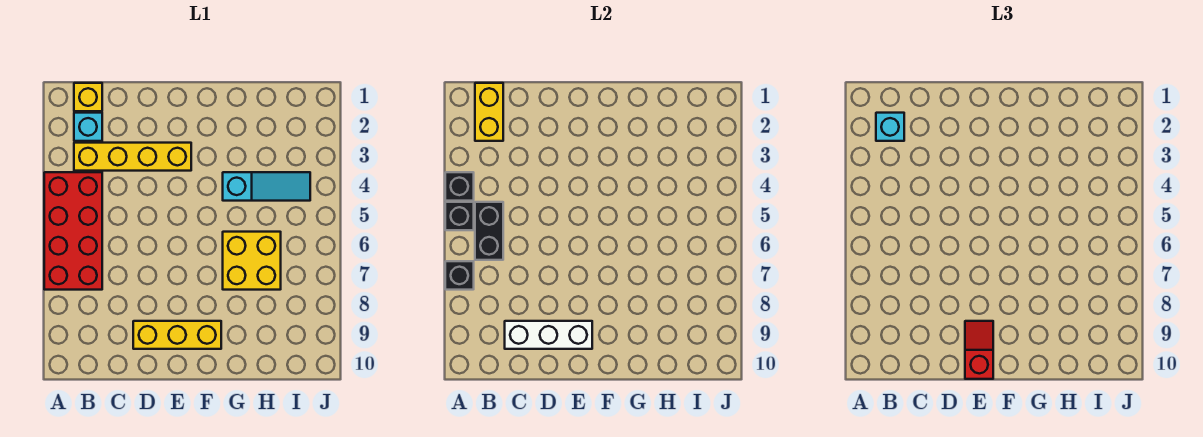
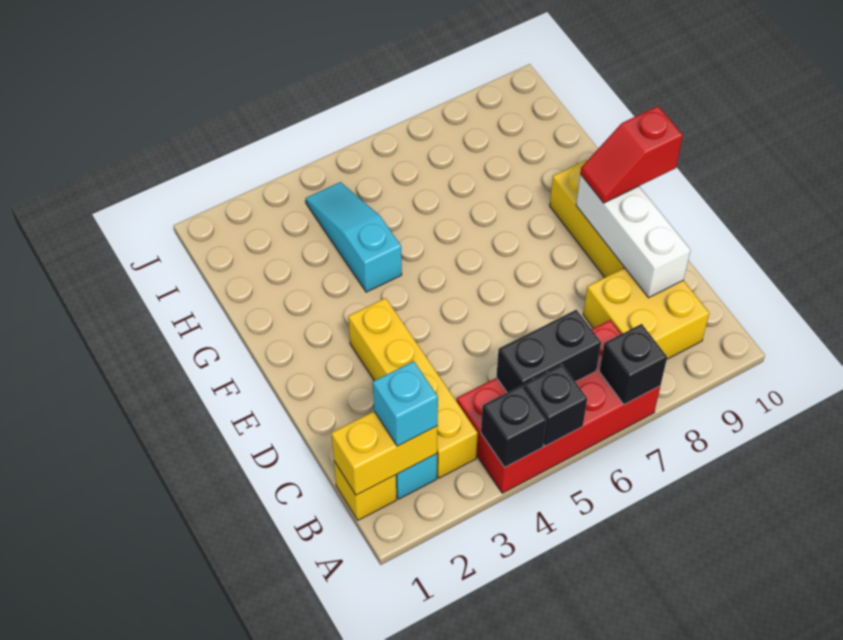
yellow 2x2 brick [223,232,281,290] -> yellow 2x2 brick moved to [583,268,709,359]

